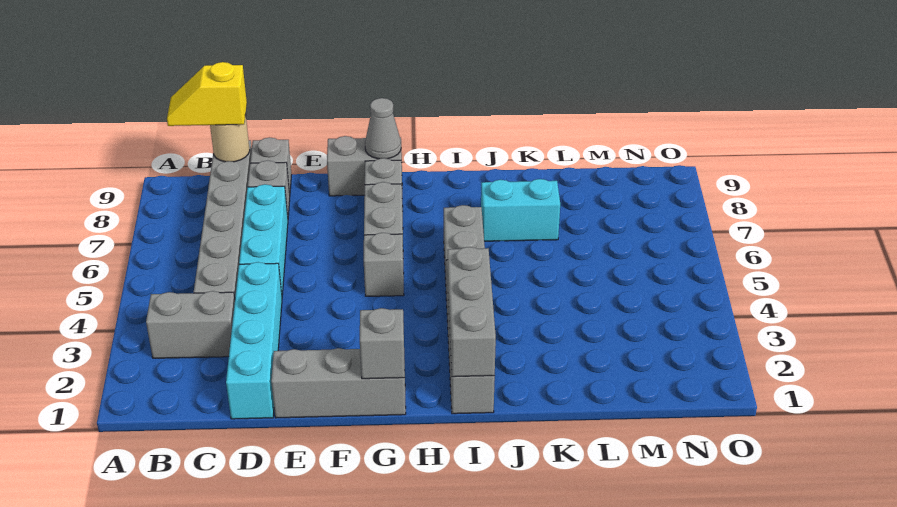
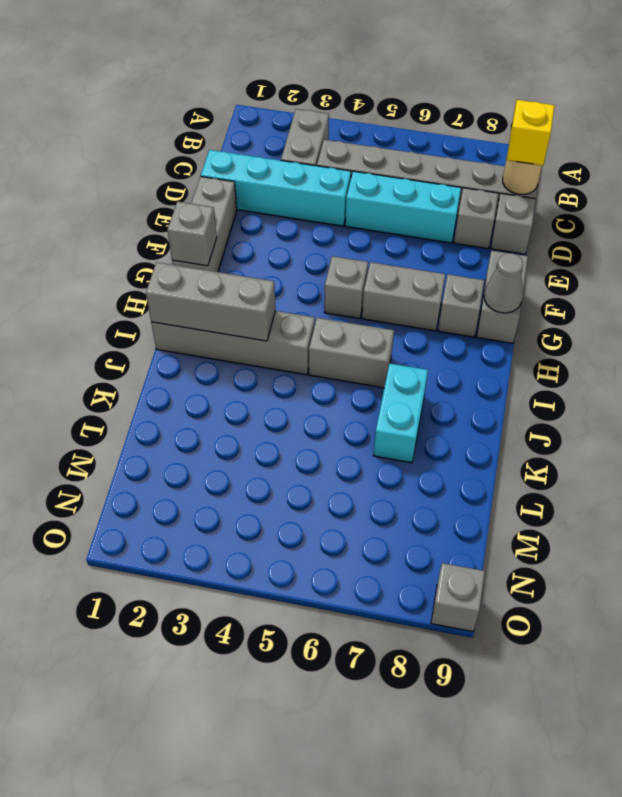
none -> grey 1x1 brick [431,563,485,632]

